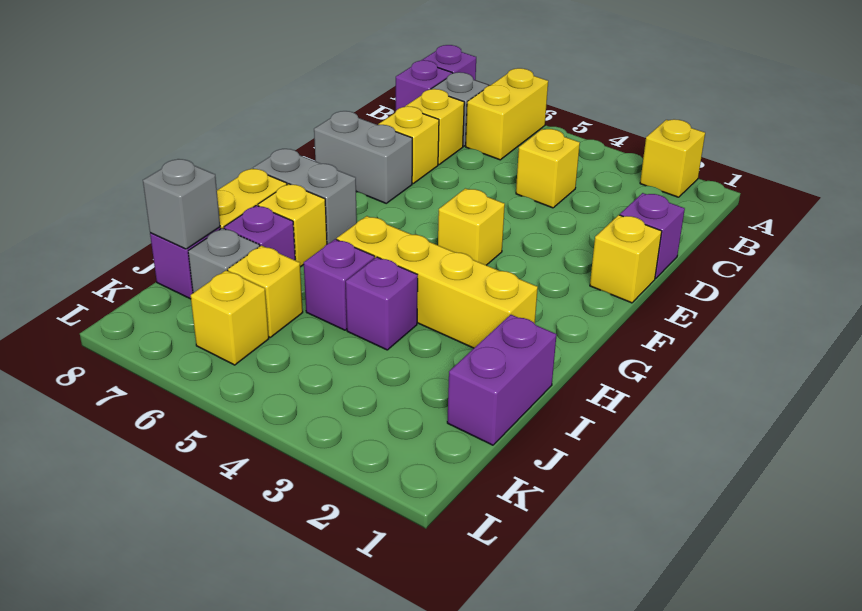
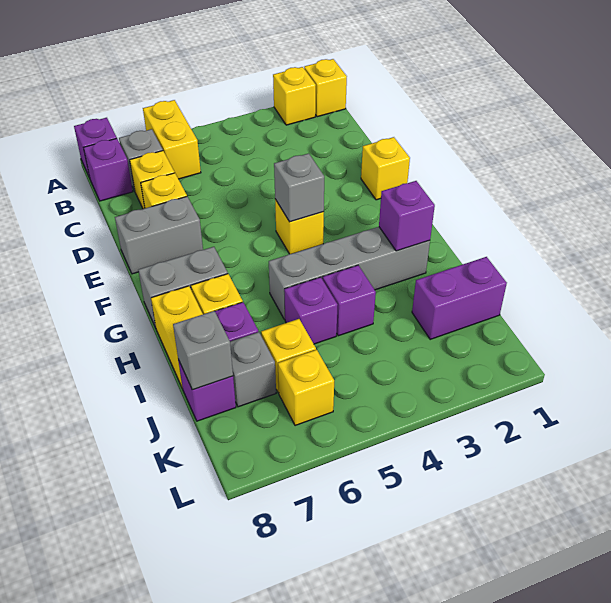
yellow 1x1 brick [516,129,580,208] -> yellow 1x1 brick moved to [304,59,347,117]
purple 1x1 brick [620,193,685,279] -> purple 1x1 brick moved to [379,181,435,251]
none -> grey 1x1 brick [274,153,324,222]
yellow 1x4 brick [337,216,538,348] -> grey 1x4 brick [269,227,430,320]
purple 1x2 brick [447,315,557,445] -> purple 1x2 brick turned to [412,257,507,339]

